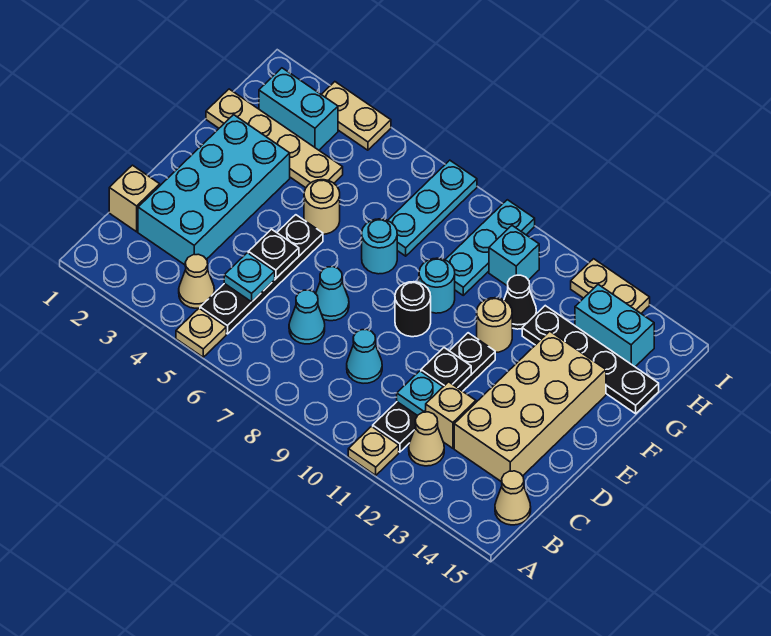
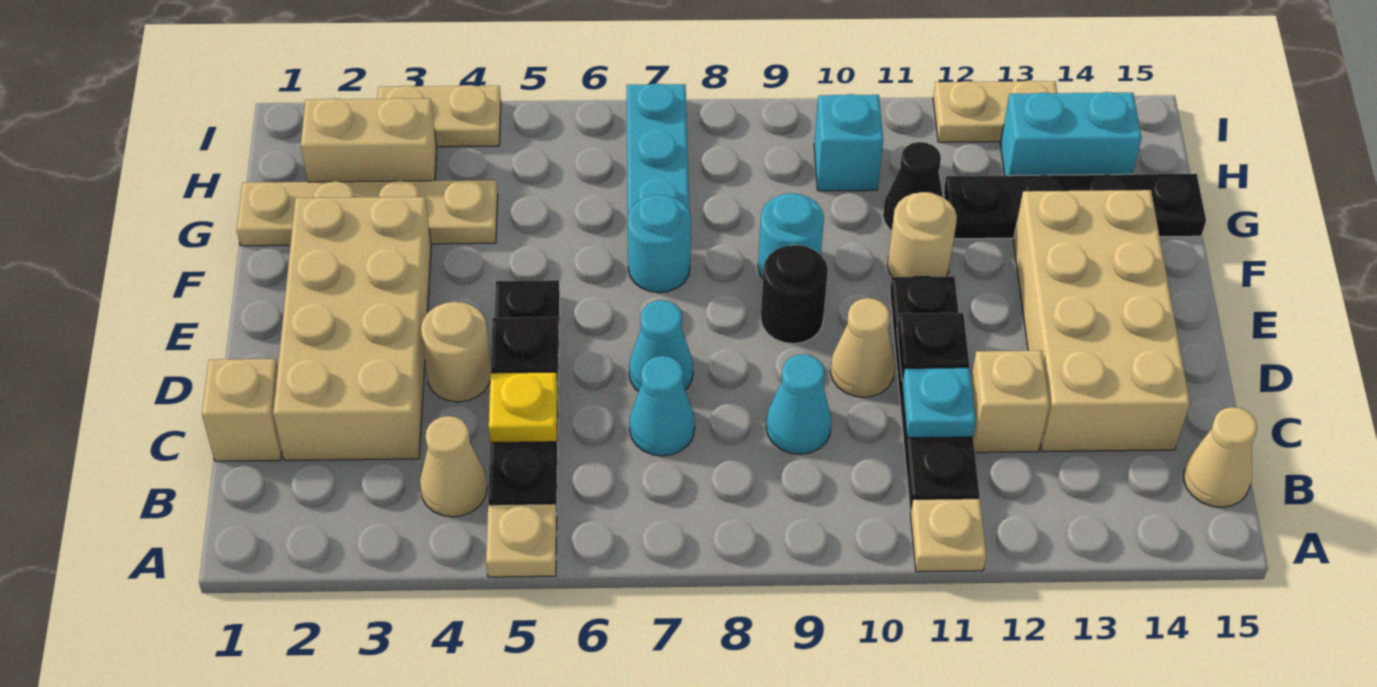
tan 1x1 cone [409,412,444,466] -> tan 1x1 cone moved to [830,298,895,397]
cyan 2x4 brick [138,115,290,265] -> tan 2x4 brick [273,197,431,460]
cyan 1x1 plate [224,253,275,302] -> yellow 1x1 plate [489,372,557,443]
tan 1x1 round brick [304,180,340,234] -> tan 1x1 round brick moved to [421,302,491,402]
cyan 1x3 plate [445,200,535,295] -> none
cyan 1x2 brick [259,68,338,150] -> tan 1x2 brick [301,98,437,182]

